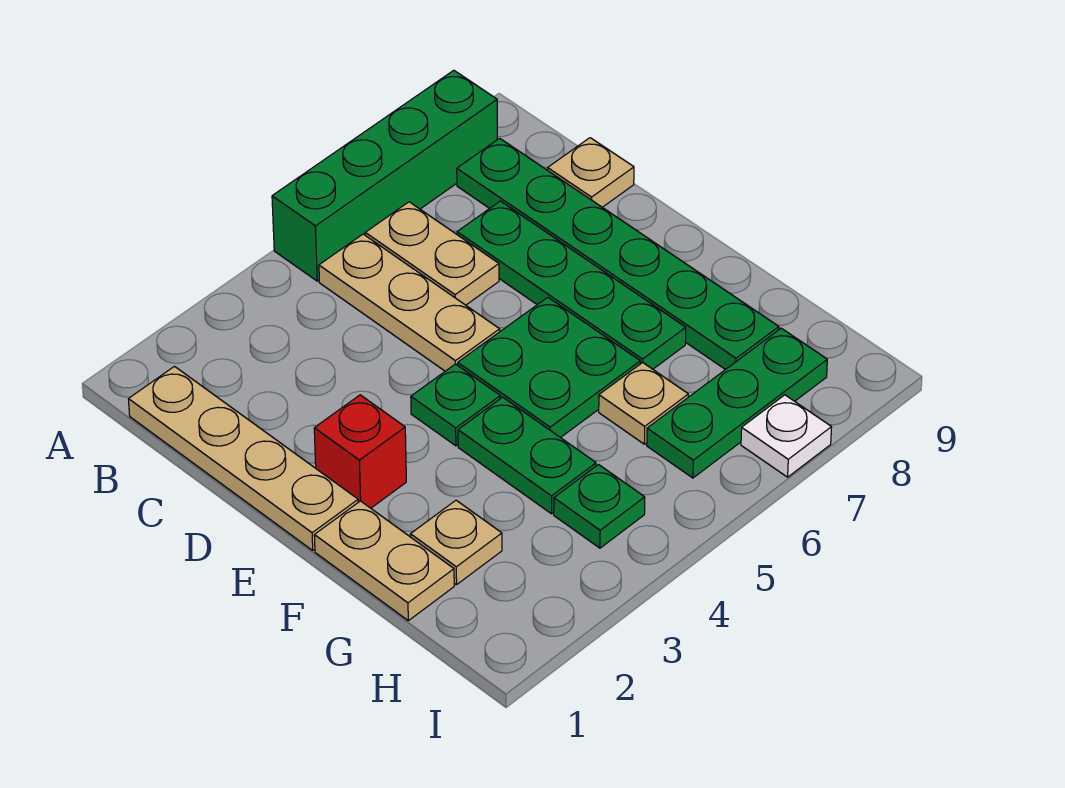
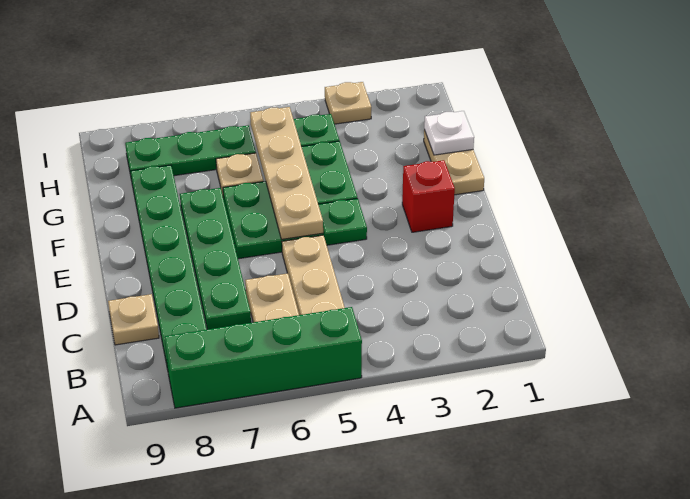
tan 1x4 plate [129,366,358,550] -> tan 1x4 plate moved to [250,107,323,239]
tan 1x1 plate [411,500,502,585] -> tan 1x1 plate moved to [325,82,371,124]
white 1x1 plate [741,395,832,477] -> white 1x1 plate moved to [424,111,474,155]

